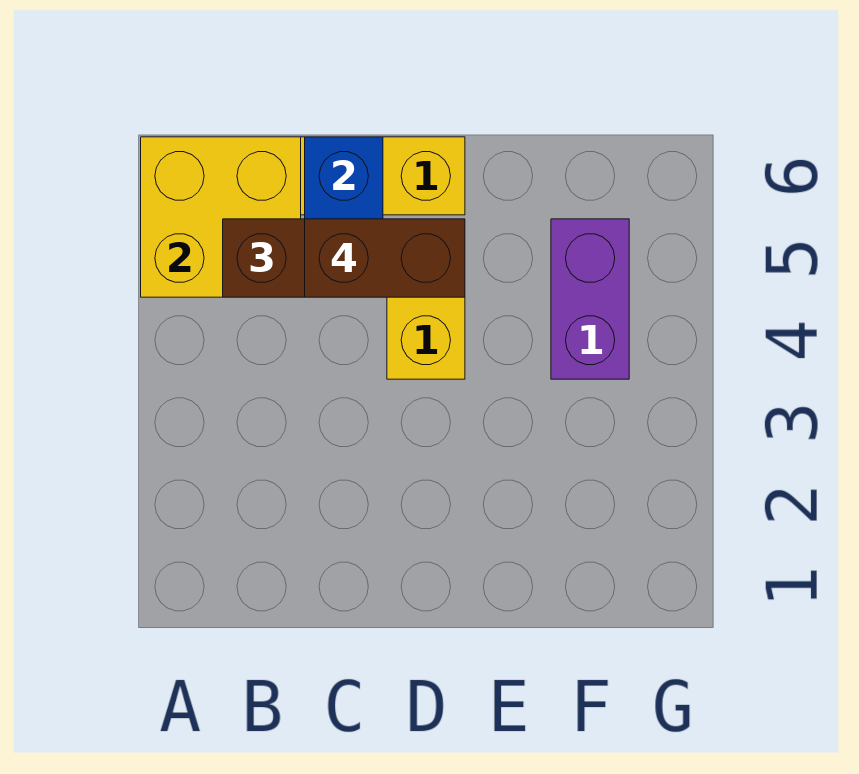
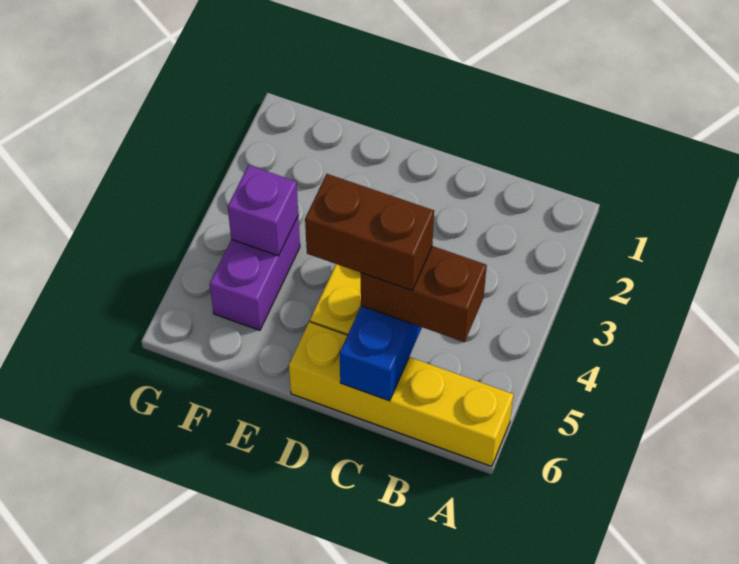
yellow 2x2 brick [141,137,301,297] -> none
none -> purple 1x1 brick [228,165,298,256]

